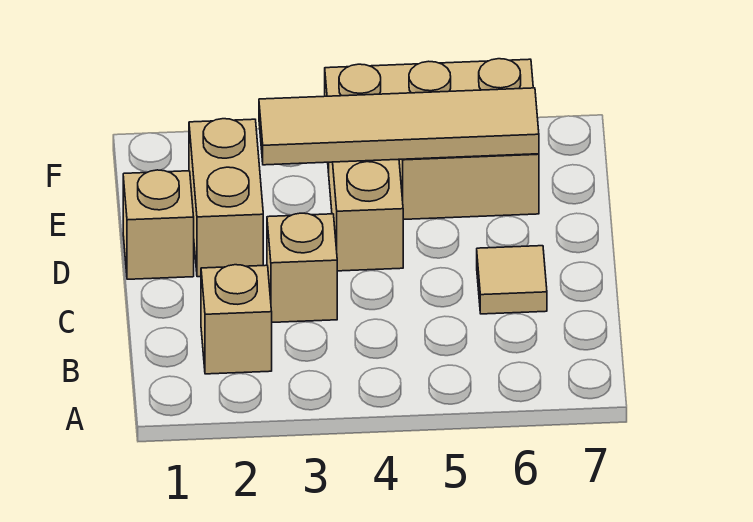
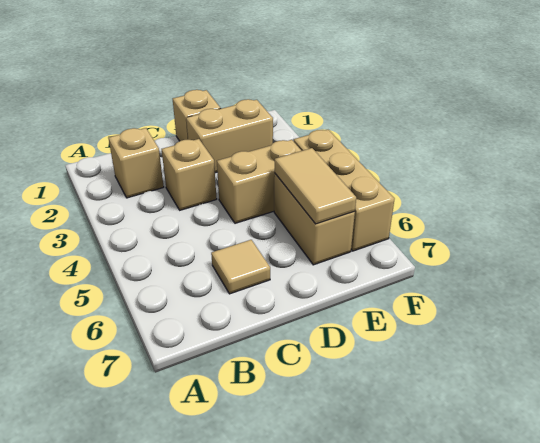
tan 1x4 tile [259,88,539,165] -> tan 1x2 tile [275,148,356,224]

